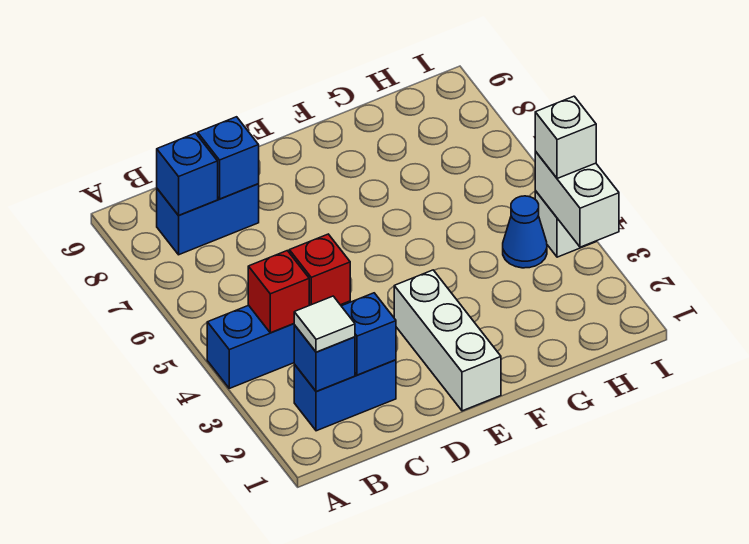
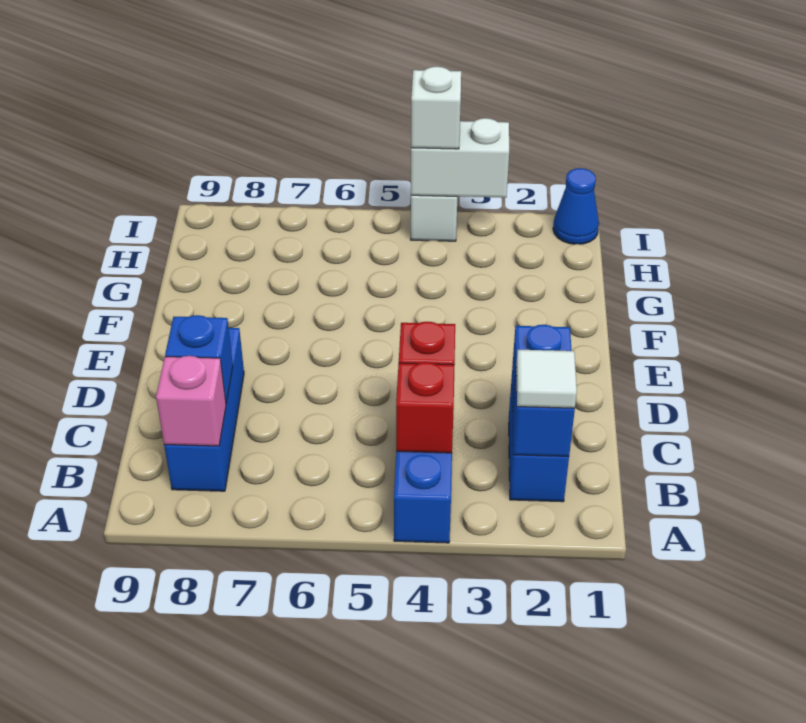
blue 1x2 brick [157,184,259,255] -> blue 1x3 brick [164,328,244,491]
blue 1x1 brick [157,133,218,215] -> pink 1x1 brick [156,356,226,446]
white 1x3 brick [394,270,501,411] -> none
blue 1x1 cone [503,196,547,268] -> blue 1x1 cone moved to [553,168,599,244]

